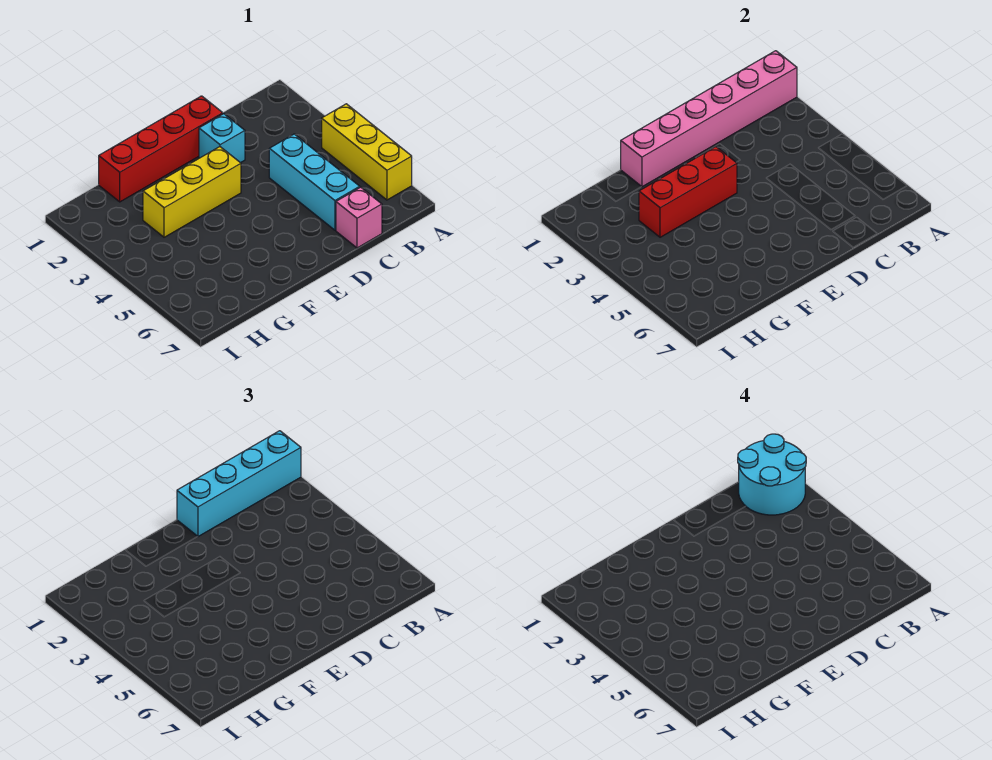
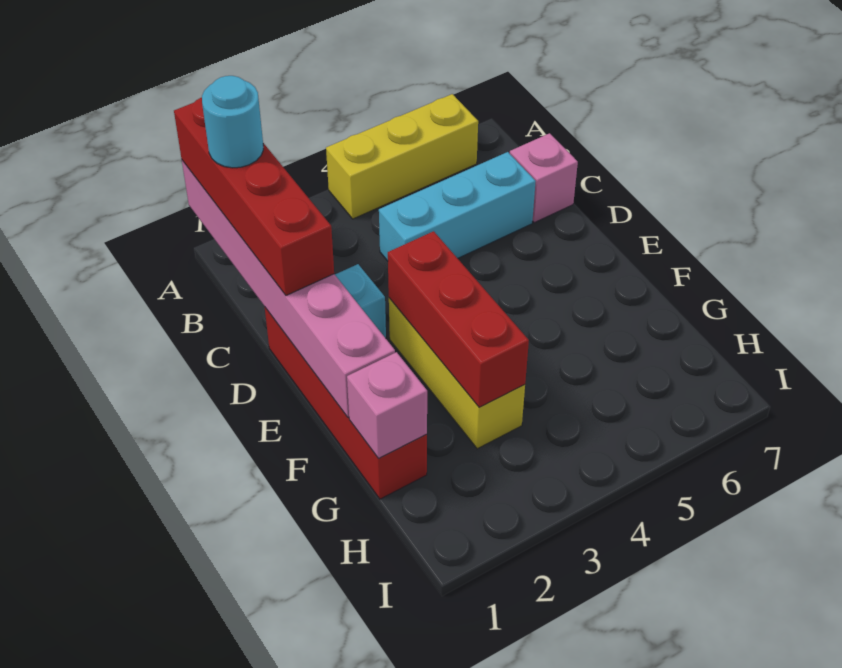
cyan 1x4 brick [177,431,301,537] -> red 1x4 brick [174,97,334,295]
cyan 2x2 round brick [738,434,806,515] -> cyan 1x1 round brick [202,76,263,168]
none -> pink 1x1 brick [347,352,427,459]

